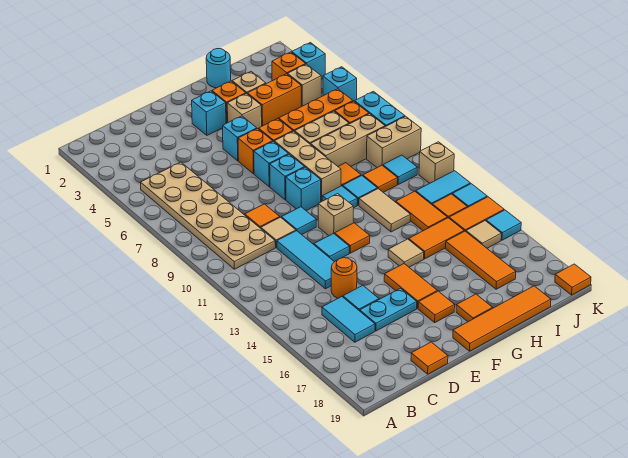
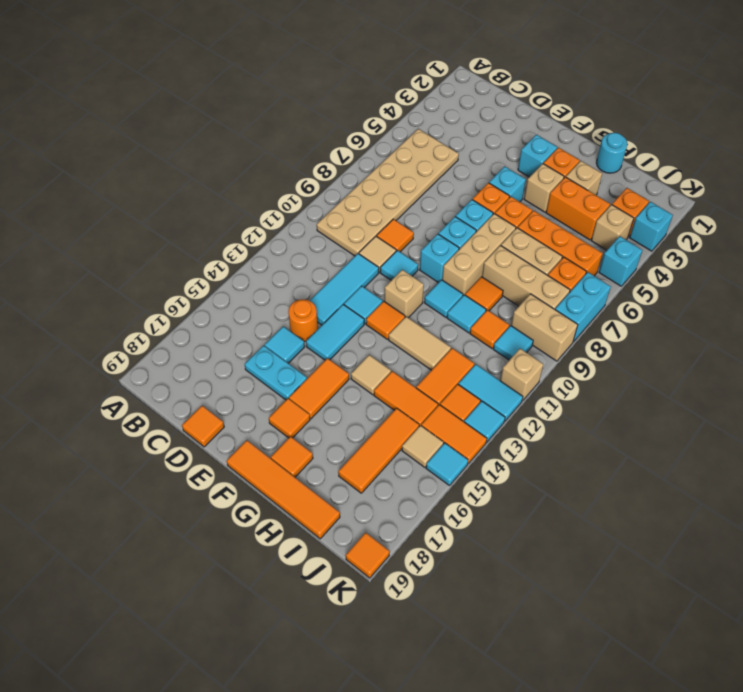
cyan 1x2 tile [322,297,375,342] -> cyan 1x2 tile moved to [306,304,364,360]
tan 1x2 tile [359,189,410,232] -> tan 1x2 tile turned to [389,317,451,370]

